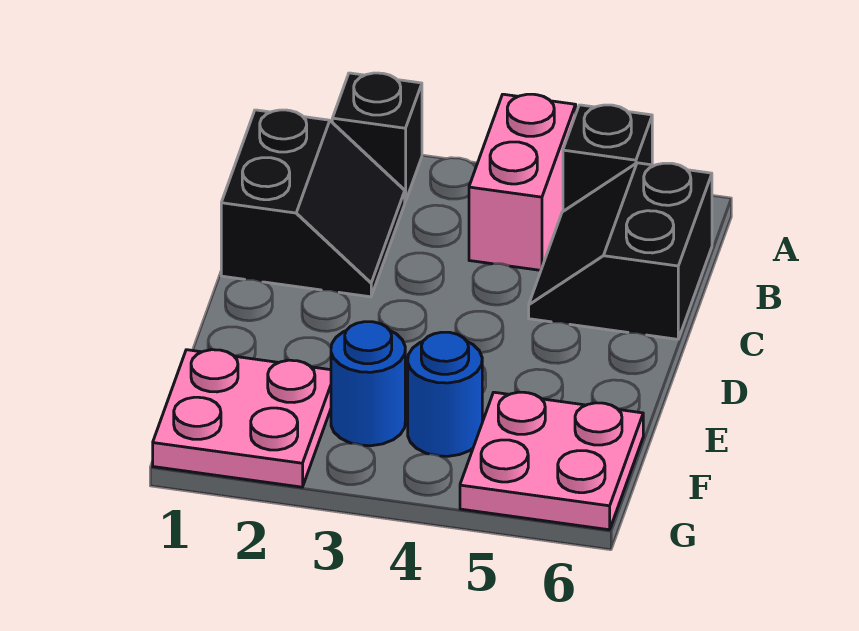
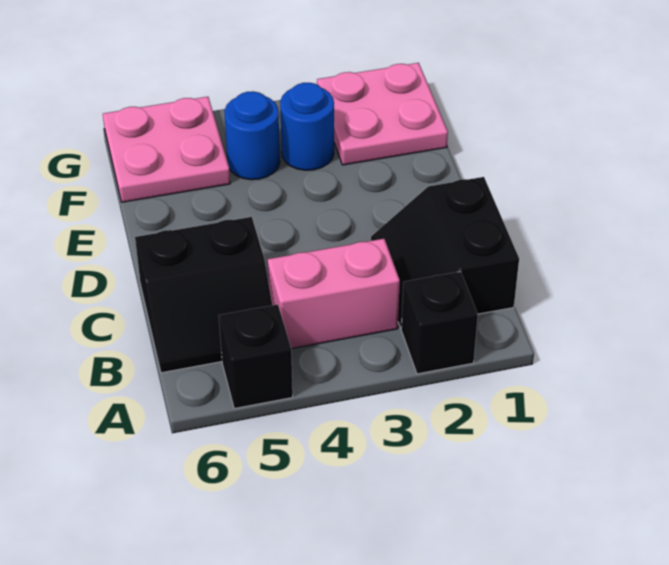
pink 1x2 brick [469,94,576,270] -> pink 1x2 brick turned to [268,239,400,349]
black 2x2 slope [529,163,712,339] -> black 2x2 slope turned to [135,217,272,373]

